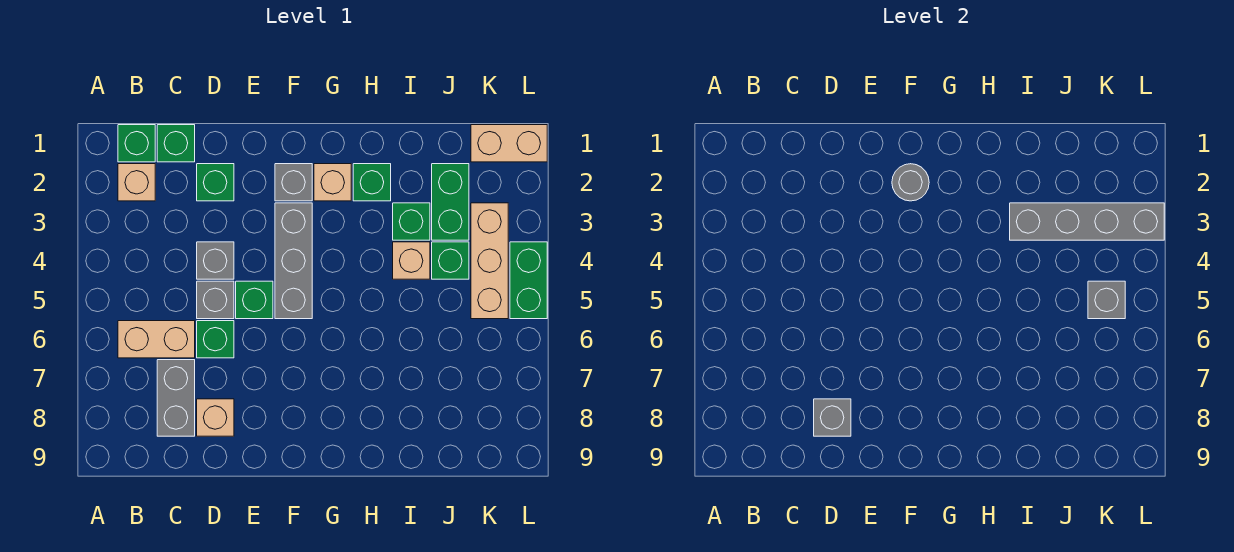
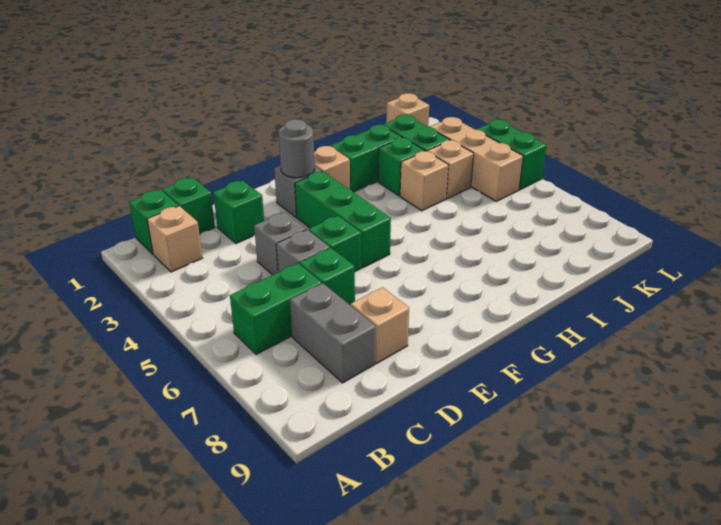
tan 1x2 brick [118,321,195,358] -> green 1x2 brick [230,263,322,354]
grey 1x1 brick [814,399,851,436] -> none
grey 1x3 brick [275,203,312,319] -> green 1x3 brick [295,171,391,268]
green 1x1 brick [353,164,391,201] -> green 1x2 brick [331,125,402,192]
grey 1x4 brick [1010,203,1164,240] -> none
green 1x1 brick [432,242,469,279] -> tan 1x1 brick [428,140,474,199]
tan 1x2 brick [471,125,547,162] -> tan 1x1 brick [386,93,429,127]
grey 1x1 brick [1088,281,1125,319] -> none

